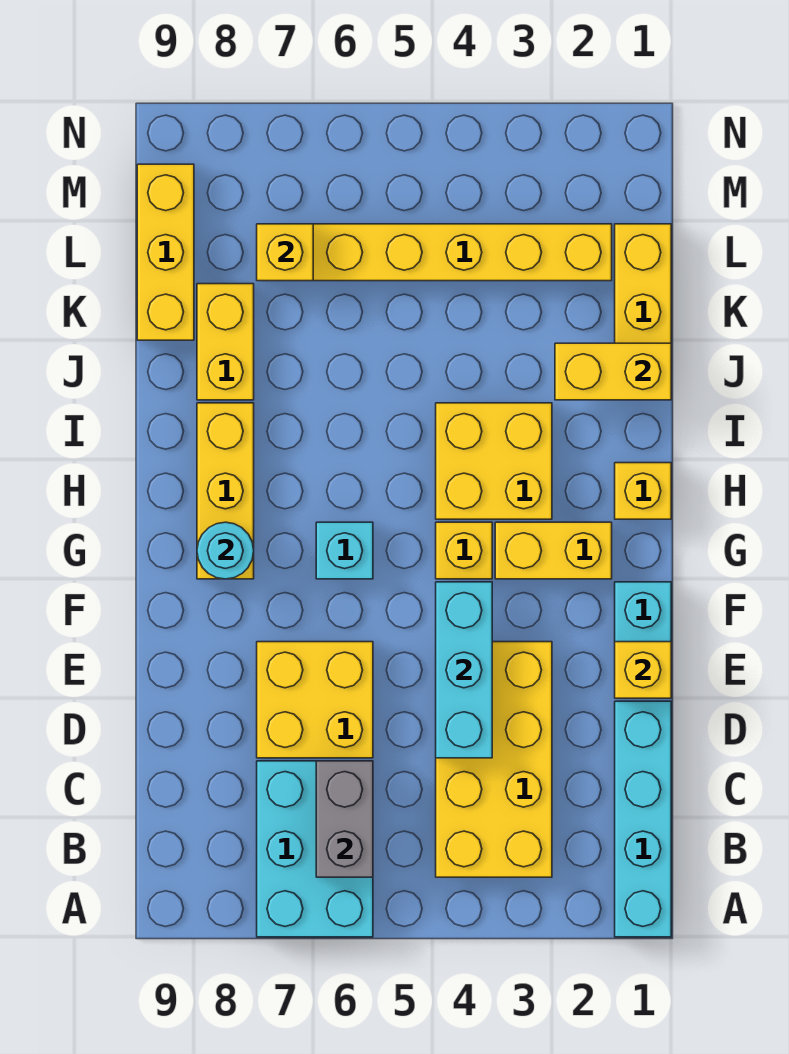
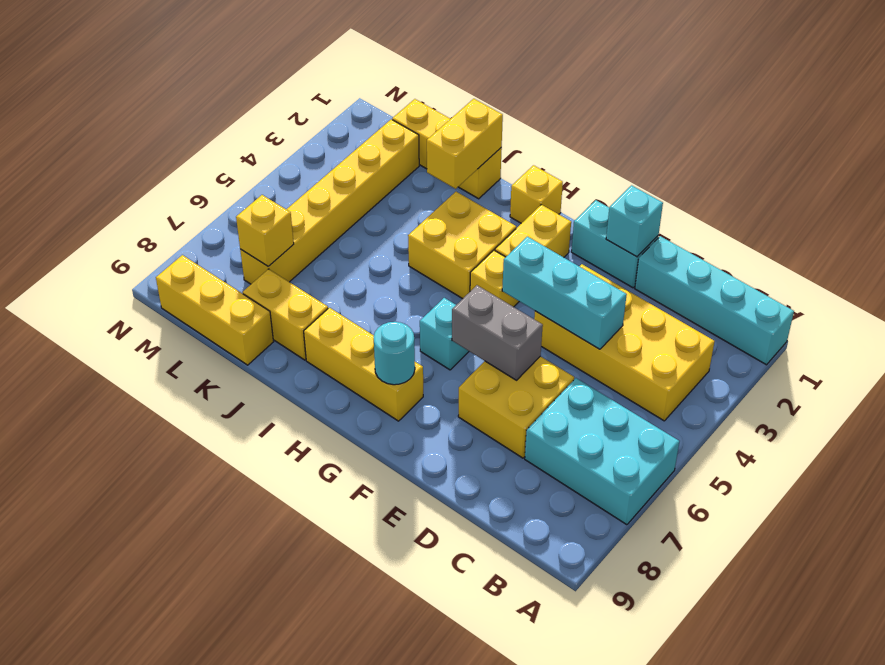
grey 1x2 brick [316,761,373,877] -> grey 1x2 brick moved to [452,285,543,380]
yellow 1x1 brick [615,642,671,698] -> cyan 1x1 brick [606,185,663,257]

